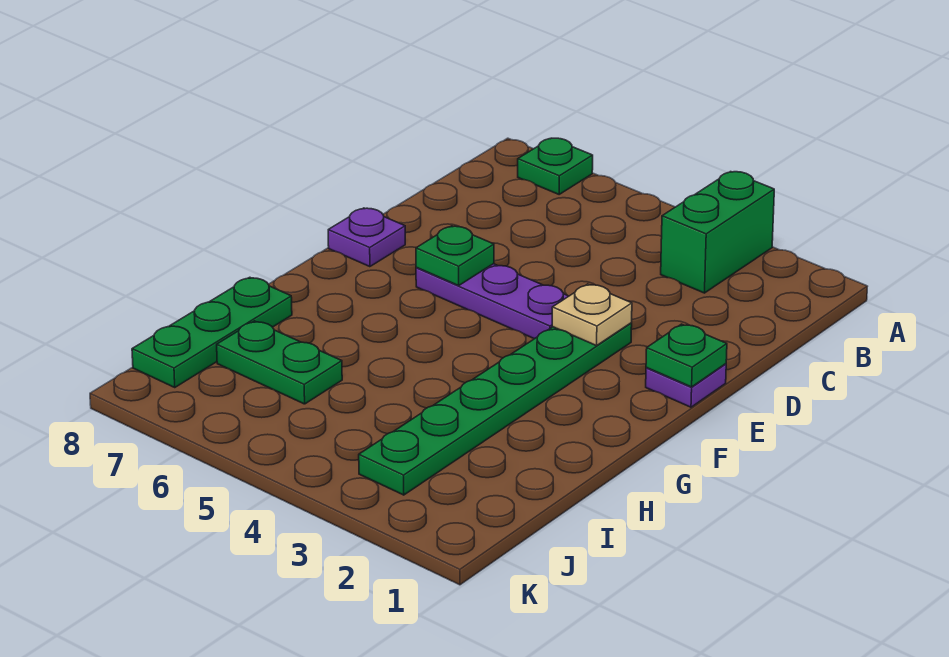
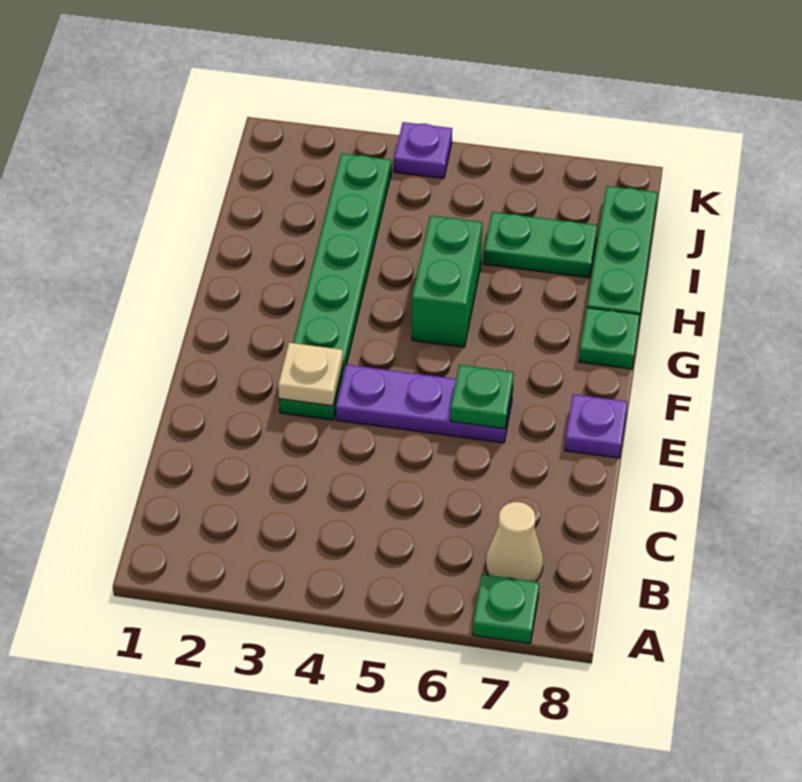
green 1x2 brick [661,172,774,293] -> green 1x2 brick moved to [412,216,482,347]
none -> tan 1x1 cone [486,502,543,582]
purple 1x1 plate [646,364,726,407] -> purple 1x1 plate moved to [394,122,452,178]
green 1x1 plate [646,324,727,387] -> green 1x1 plate moved to [579,308,640,369]

